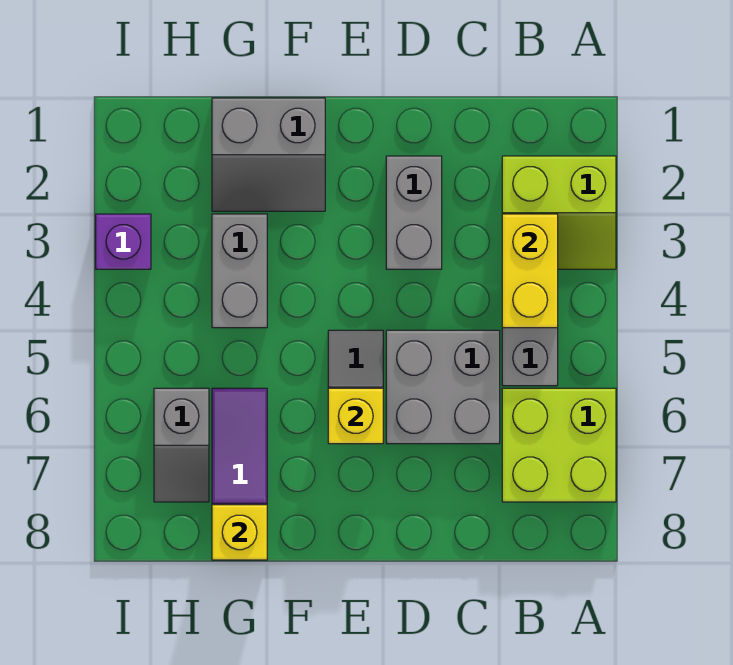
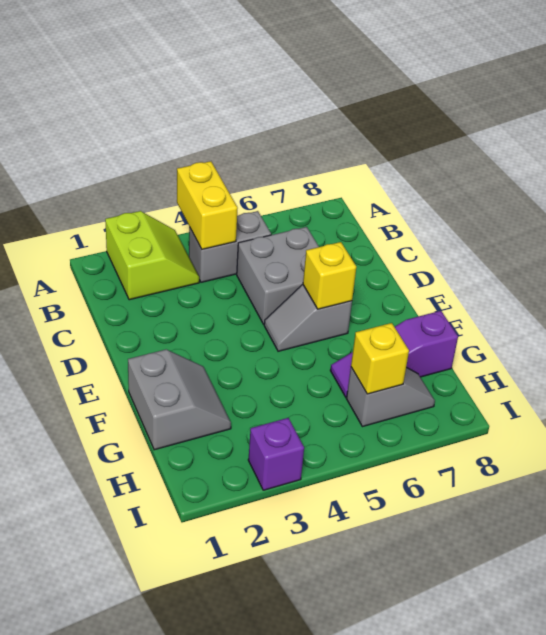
lime 2x2 brick [502,388,616,502] -> none
yellow 1x2 brick [502,214,558,328] -> yellow 1x2 brick turned to [177,161,238,249]
grey 1x2 brick [386,156,442,269] -> none
grey 1x2 brick [212,214,267,328] -> none
yellow 1x1 brick [212,505,267,560] -> yellow 1x1 brick moved to [351,323,409,394]

